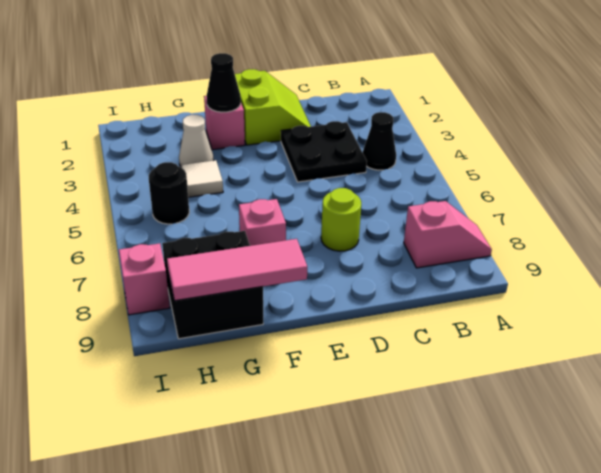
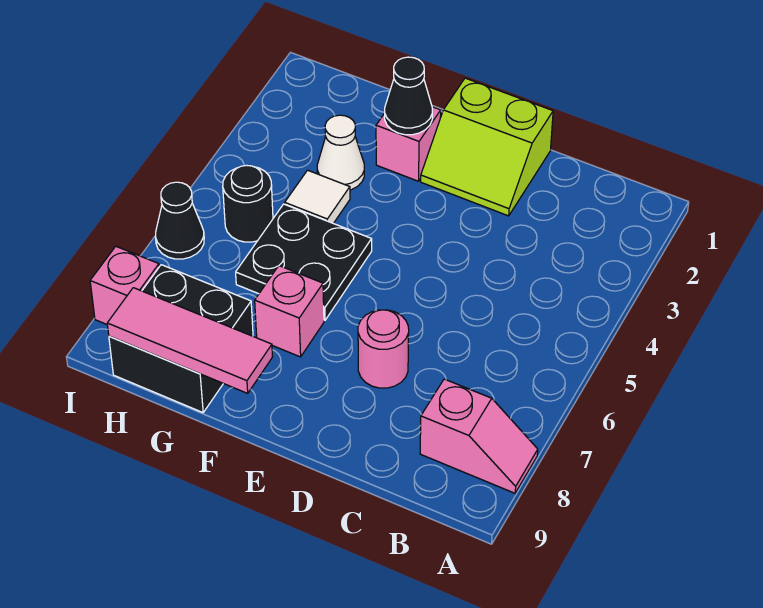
black 1x1 cone [363,112,396,170] -> black 1x1 cone moved to [156,182,204,259]
black 2x2 plate [281,121,367,182] -> black 2x2 plate moved to [236,204,372,320]
lime 2x2 slope [235,69,311,145] -> lime 2x2 slope turned to [421,78,553,216]
lime 1x1 round brick [321,188,361,251] -> pink 1x1 round brick [358,310,409,388]

